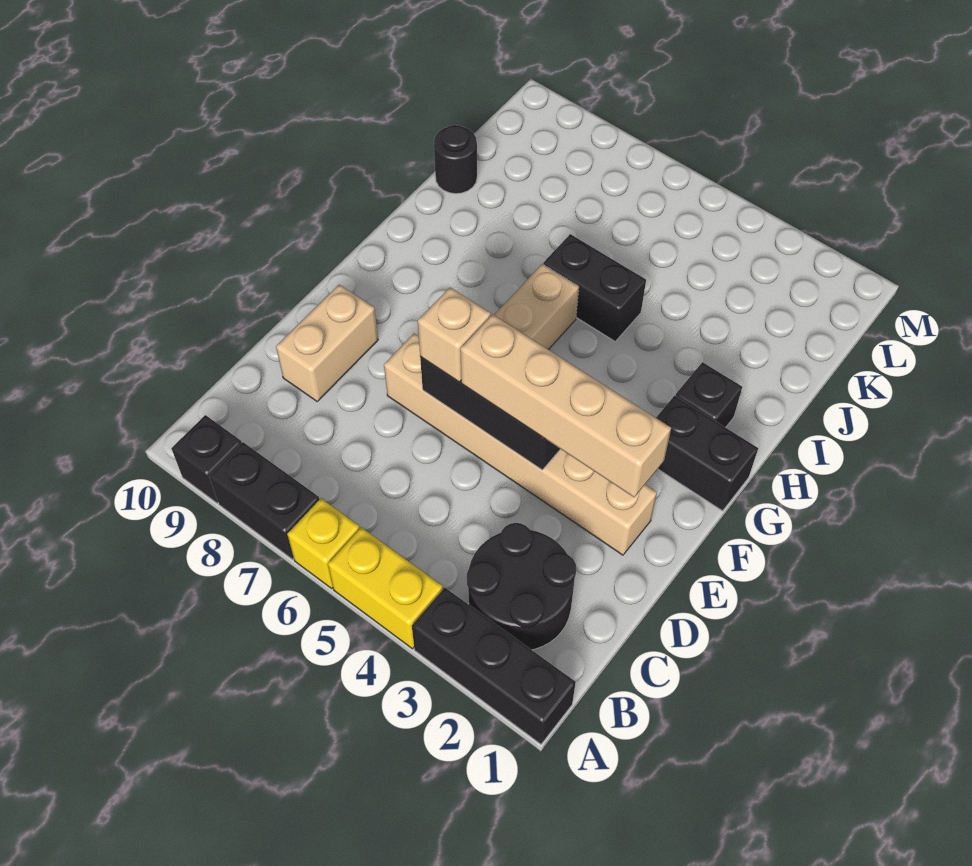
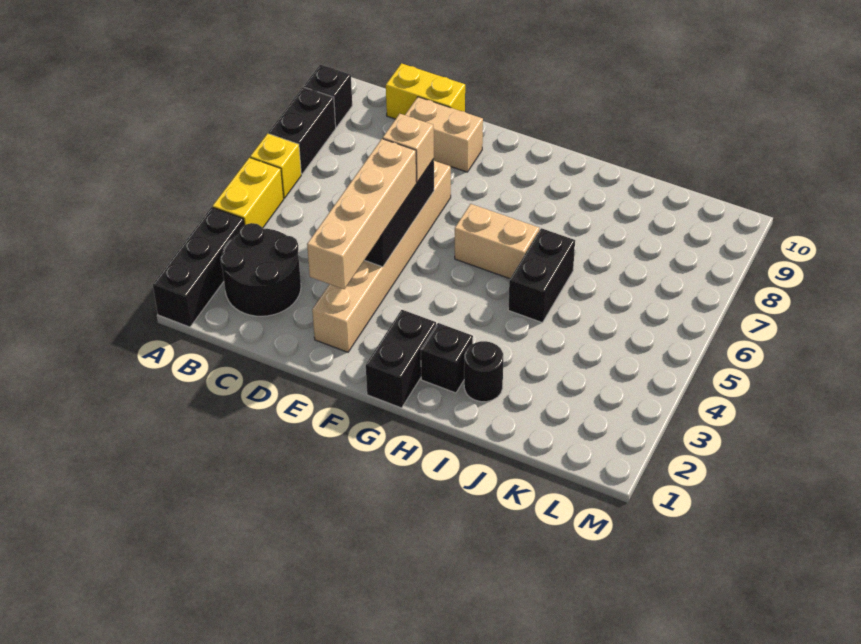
none -> yellow 1x2 brick [386,63,465,119]
black 1x1 round brick [434,125,477,194] -> black 1x1 round brick moved to [464,341,503,402]

